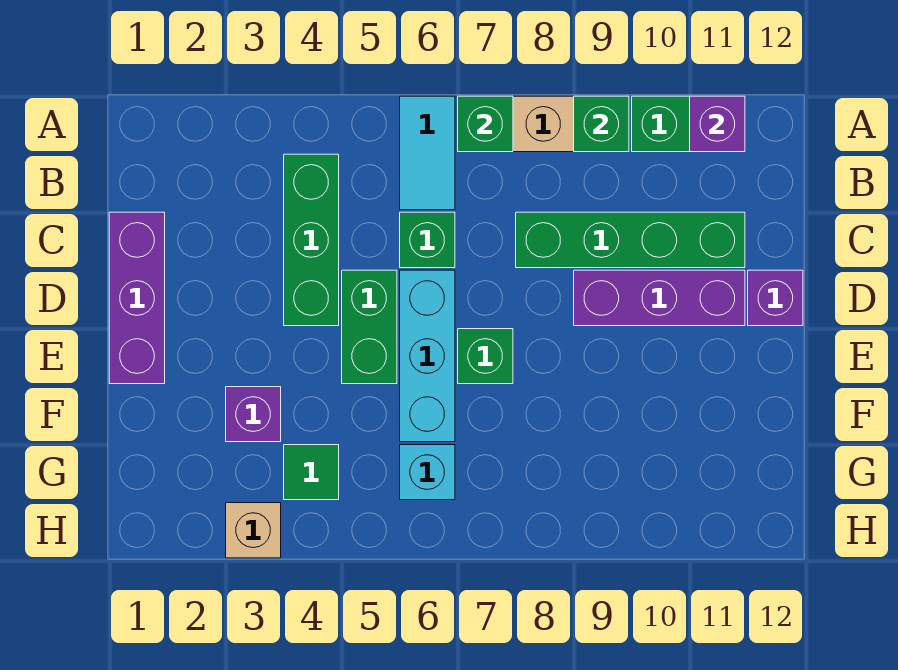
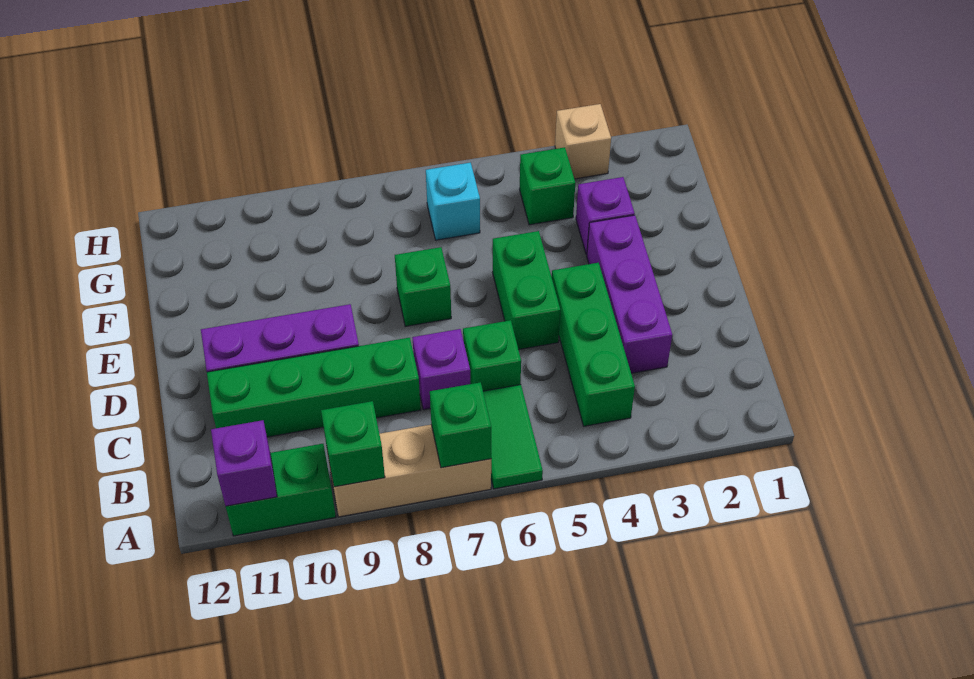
cyan 1x2 tile [400,96,455,210] -> green 1x2 tile [483,385,543,489]
purple 1x3 brick [109,212,165,384] -> purple 1x3 brick moved to [587,215,672,373]
cyan 1x3 brick [400,270,455,442] -> none
purple 1x1 brick [748,270,803,326] -> purple 1x1 brick moved to [412,329,470,410]
green 1x1 tile [284,445,339,500] -> green 1x1 brick [520,147,575,225]

